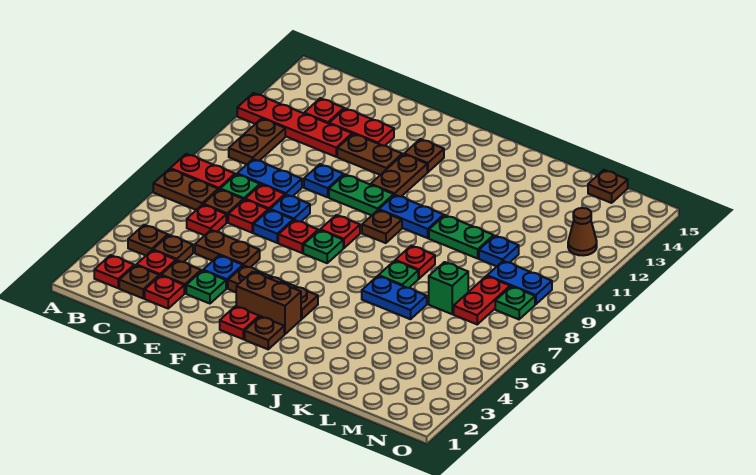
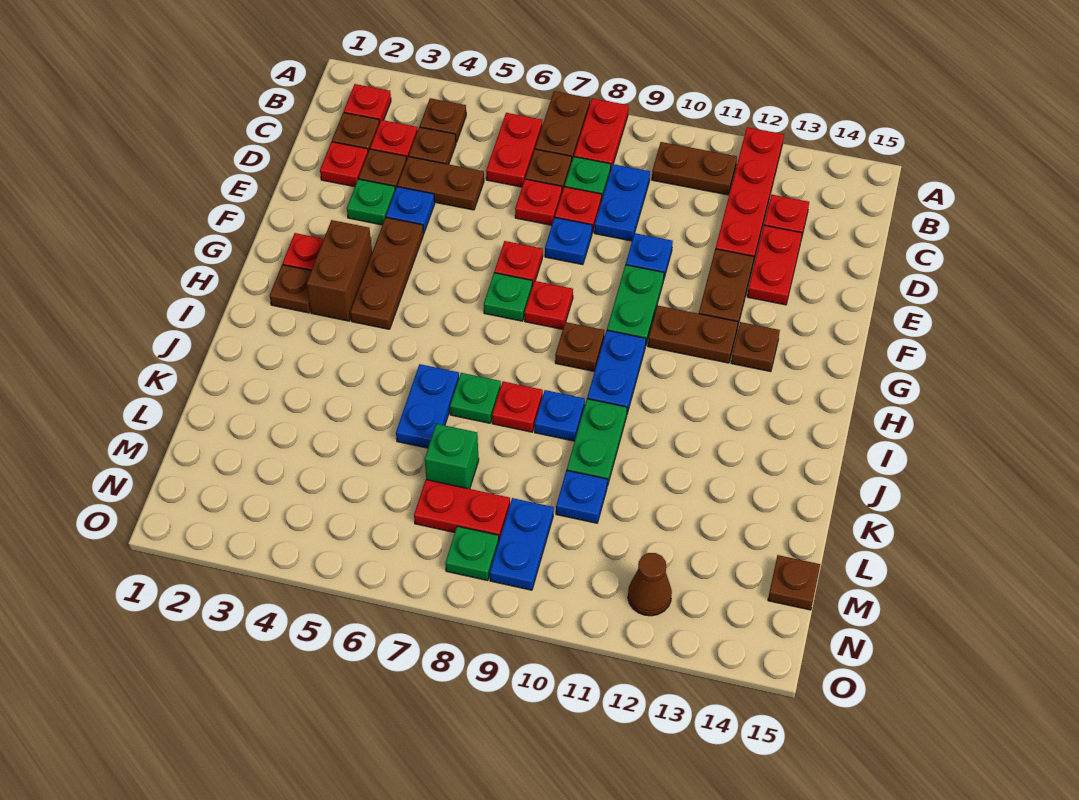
red 1x1 plate [187,205,226,235] -> red 1x2 plate [486,113,542,187]
brown 1x2 plate [195,230,260,267] -> brown 1x2 plate turned to [397,157,484,210]
blue 1x1 plate [253,210,293,243] -> blue 1x1 plate moved to [535,390,585,441]

